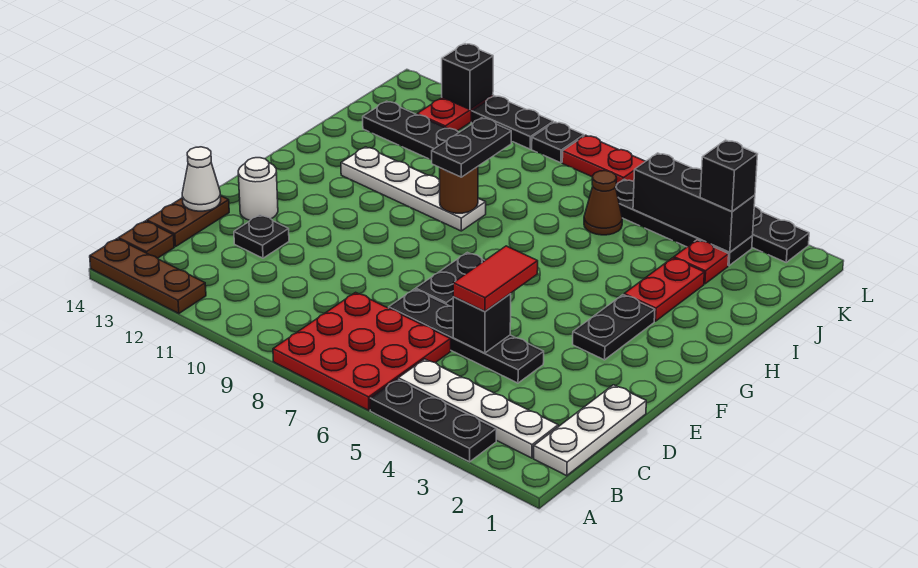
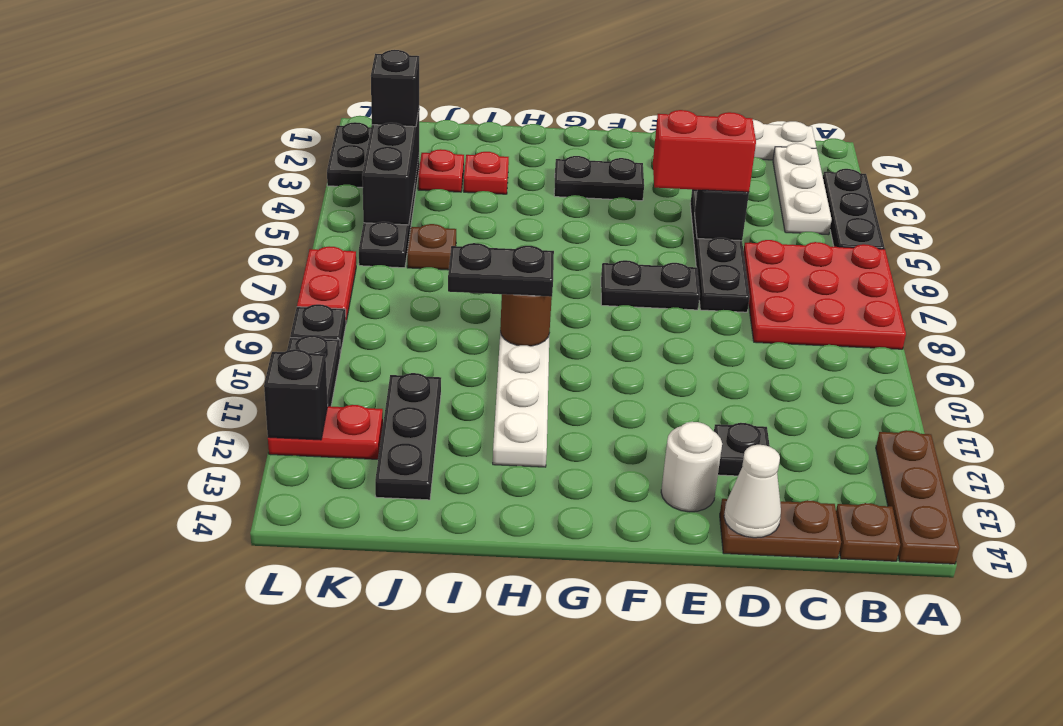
white 1x4 plate [398,359,558,458] -> white 1x3 plate [773,143,832,235]
red 1x2 tile [453,246,538,311] -> red 1x2 brick [653,110,756,192]
red 1x2 plate [624,258,704,321] -> red 1x1 plate [464,152,509,194]
brown 1x1 cone [584,171,622,235] -> brown 1x1 plate [407,224,456,270]

